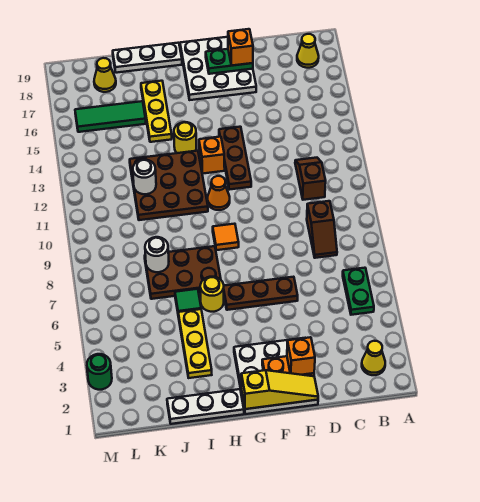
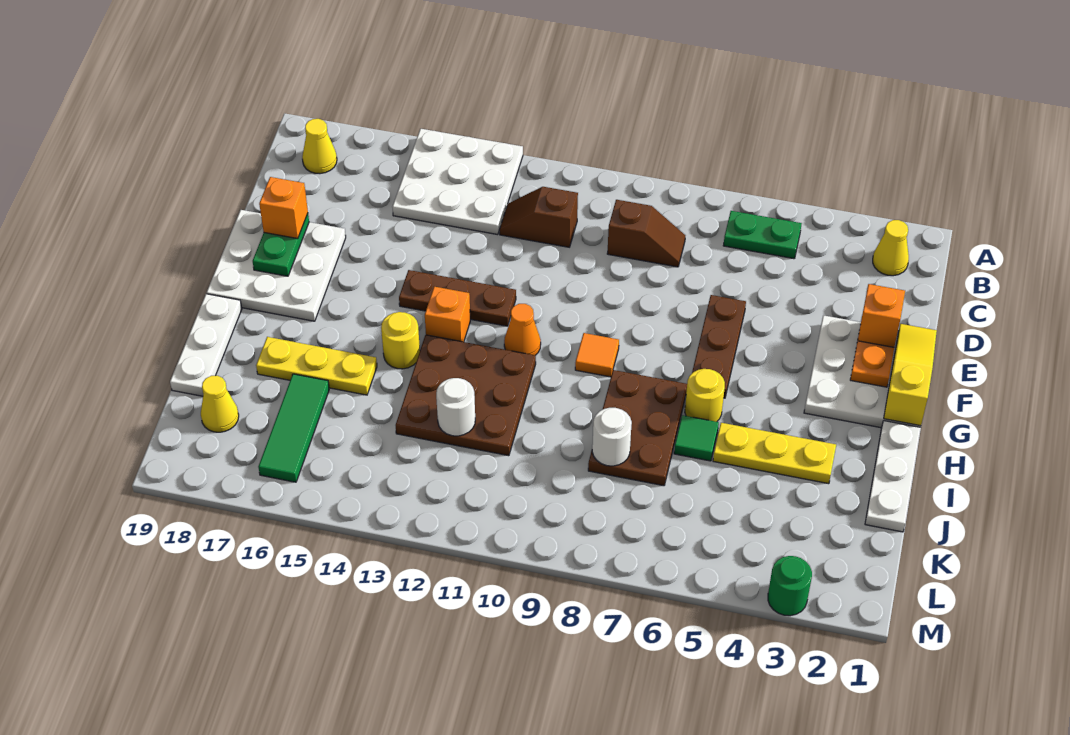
none -> white 3x3 plate [393,129,523,235]

